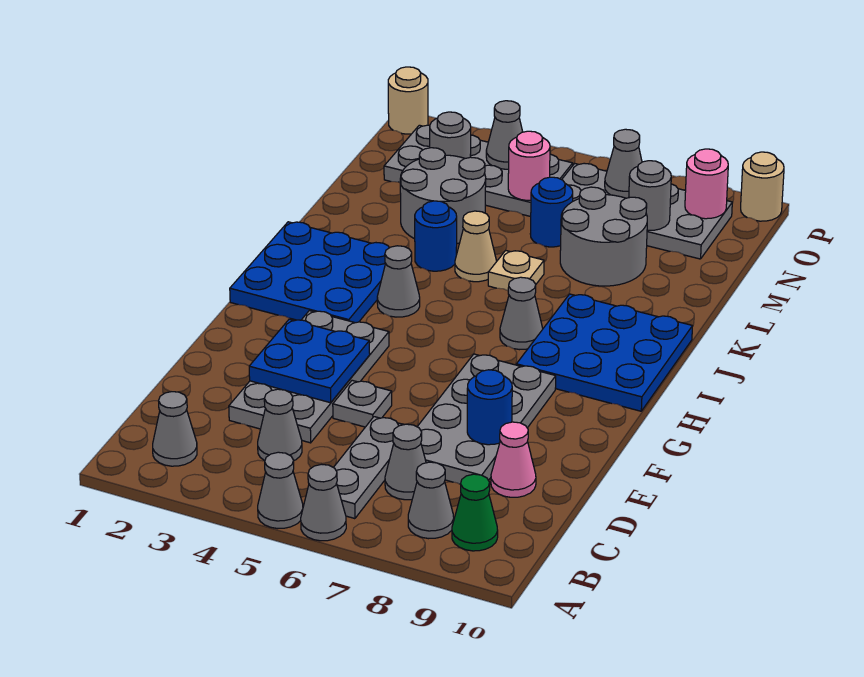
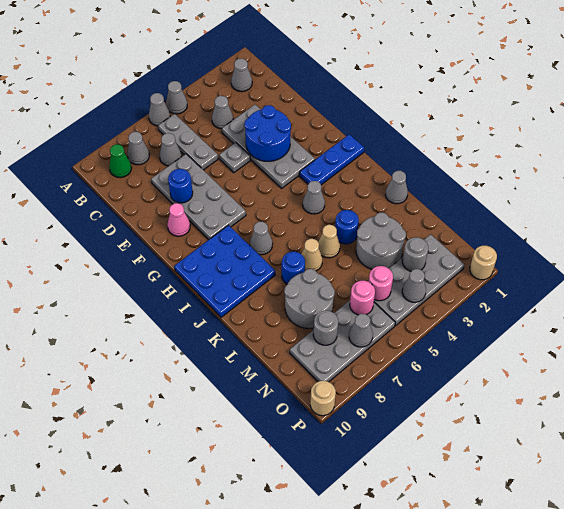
pink 1x1 cone [491,422,536,497] -> pink 1x1 cone moved to [167,203,190,236]
blue 2x2 plate [249,319,370,403] -> blue 2x2 round brick [244,105,291,161]
blue 3x3 plate [230,222,389,323] -> blue 1x3 plate [300,134,364,185]
none -> grey 1x1 cone [386,171,408,204]
tan 1x1 plate [488,250,544,291] -> tan 1x1 cone [301,239,322,271]
blue 1x1 round brick [530,177,573,247] -> blue 1x1 round brick moved to [282,252,305,284]
pink 1x1 round brick [685,149,728,219] -> pink 1x1 round brick moved to [350,281,375,315]

